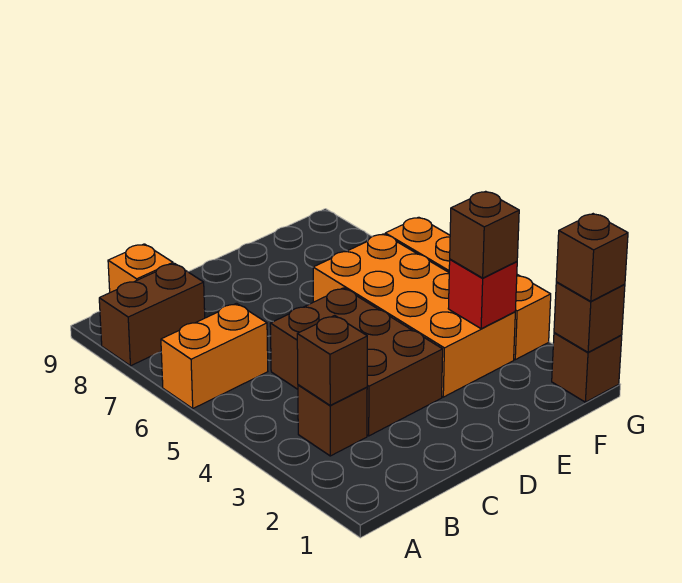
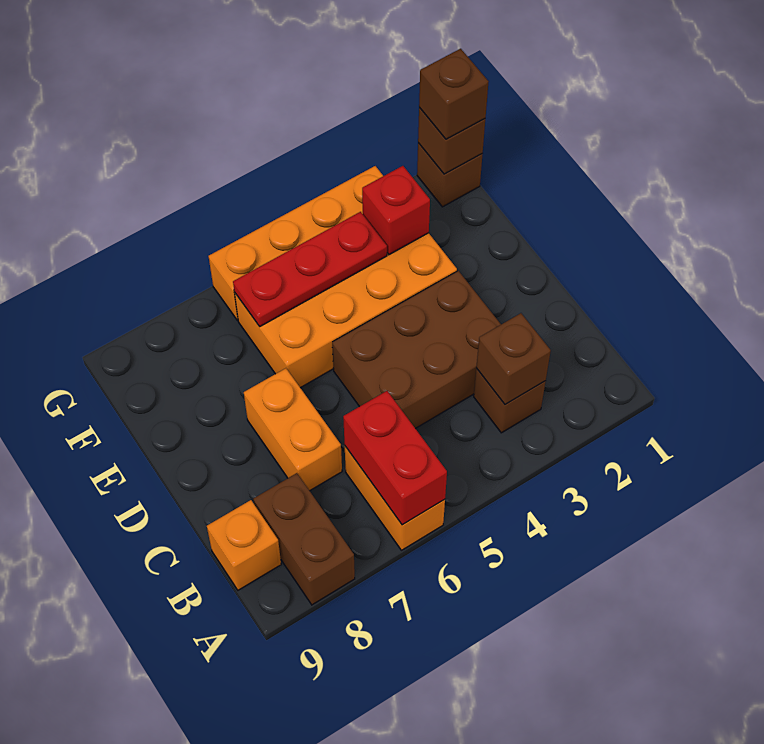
none -> red 1x2 brick [343,391,447,525]
none -> orange 1x2 brick [244,368,342,491]
brown 1x1 brick [450,191,519,278] -> none
none -> red 1x3 plate [233,212,387,326]

